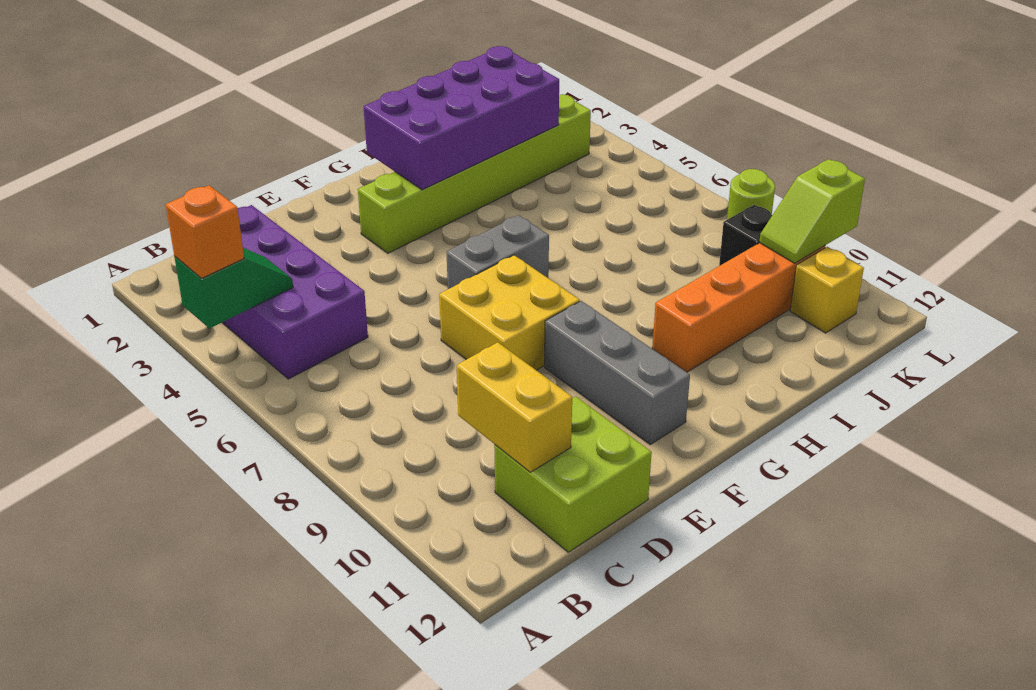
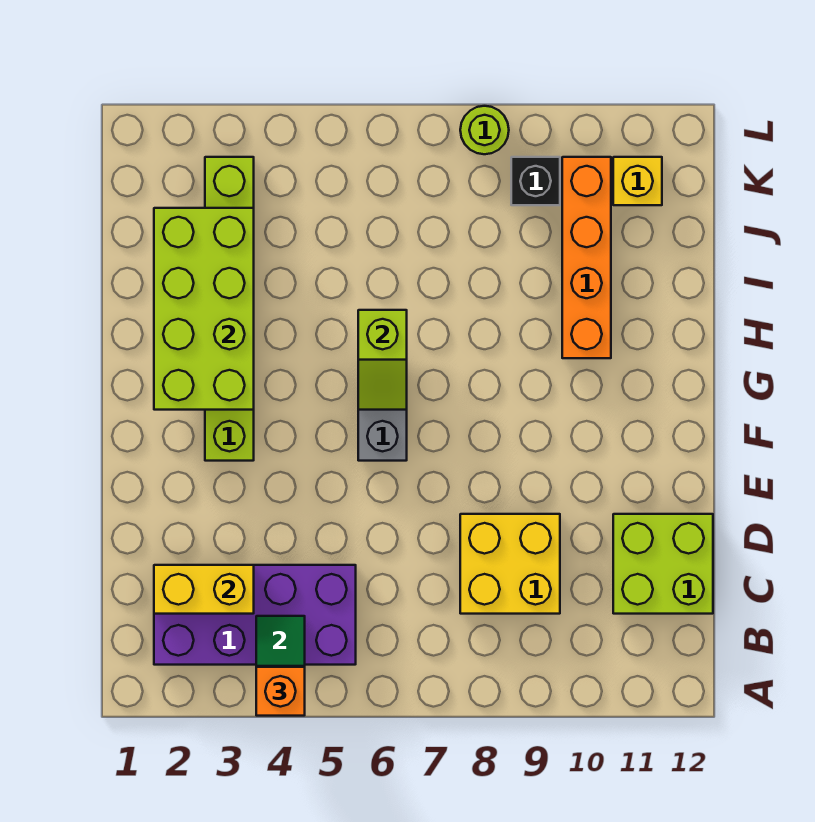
yellow 1x2 brick [457,342,572,472] -> yellow 1x2 brick moved to [154,565,254,614]
yellow 2x2 brick [439,255,580,370] -> yellow 2x2 brick moved to [460,514,560,614]
grey 1x3 brick [545,301,690,444] -> none
purple 2x4 brick [364,46,559,190] -> lime 2x4 brick [154,208,254,410]
lime 1x2 slope [759,159,865,263] -> lime 1x2 slope moved to [358,310,407,410]

